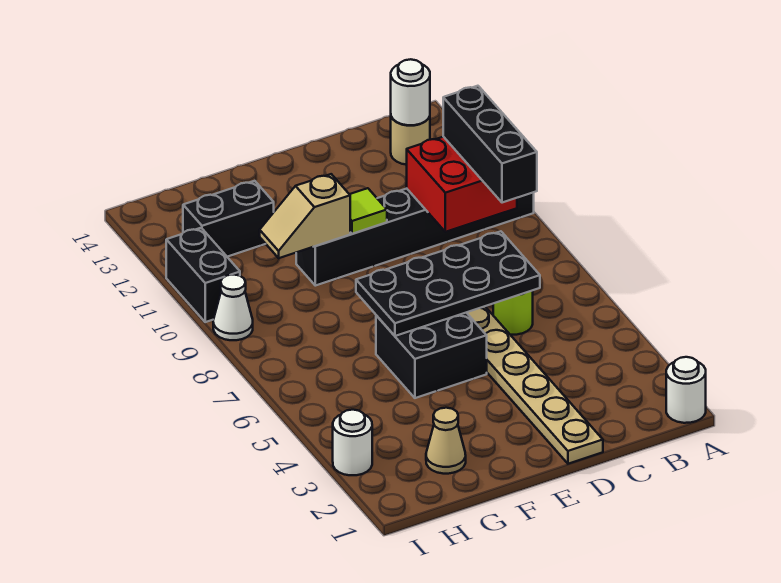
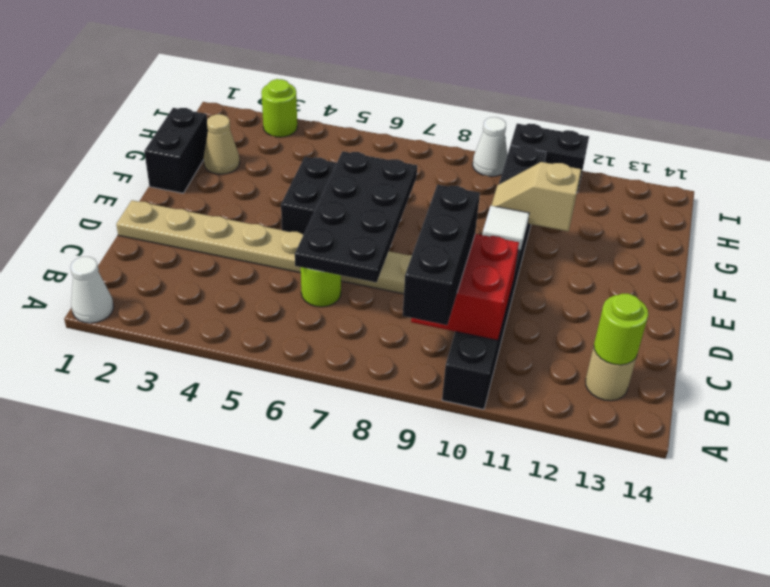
white 1x1 round brick [666,357,706,423] -> white 1x1 cone [70,257,114,323]
black 1x6 brick [296,189,534,286] -> black 1x8 brick [442,145,546,409]
black 1x3 brick [443,86,537,203] -> black 1x3 brick turned to [403,185,480,325]
white 1x1 round brick [391,59,430,125] -> lime 1x1 round brick [594,294,648,365]
lime 1x1 tile [350,188,387,234] -> white 1x1 tile [482,206,529,251]
tan 1x2 slope [260,174,350,258] -> tan 1x2 slope turned to [491,162,581,231]
black 1x2 brick [183,181,274,257] -> black 1x2 brick moved to [144,108,208,193]
white 1x1 round brick [333,410,372,475] -> lime 1x1 round brick [261,79,297,137]

